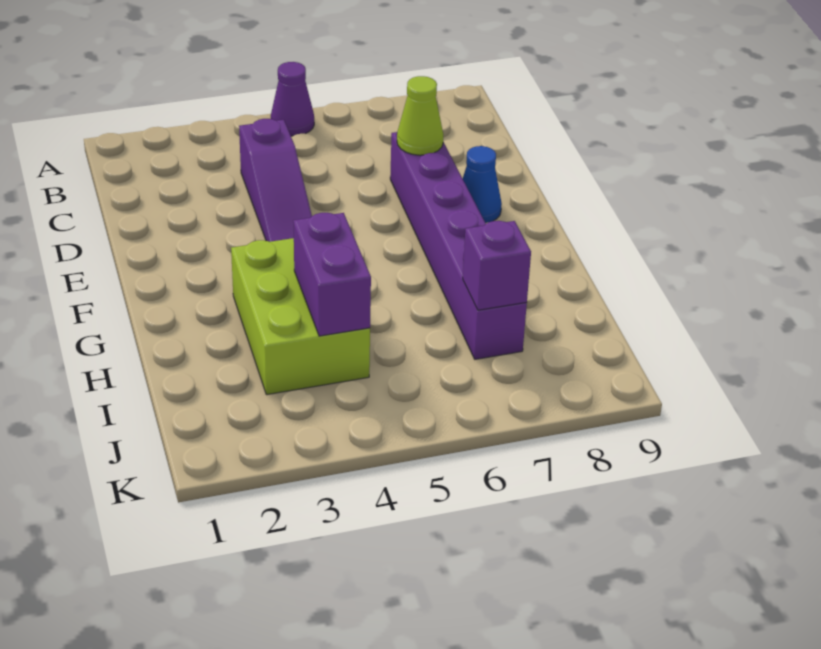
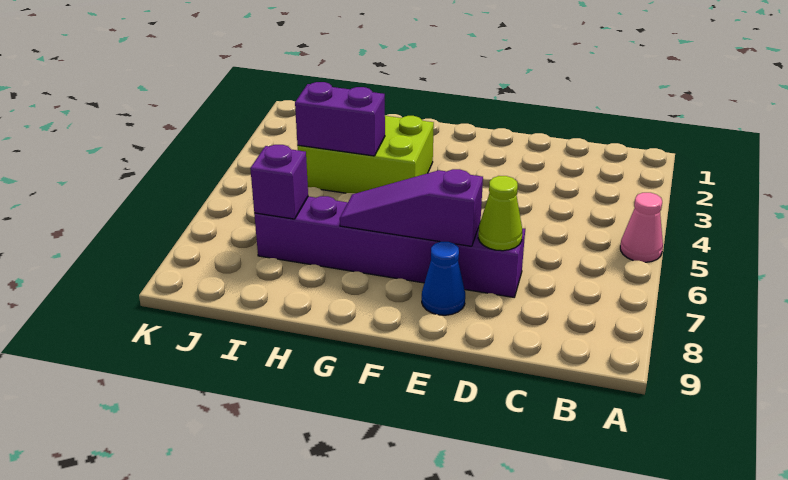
purple 1x1 cone [271,62,314,136] -> pink 1x1 cone [620,193,663,262]
purple 1x3 slope [239,119,312,242] -> purple 1x3 slope moved to [340,169,483,246]

